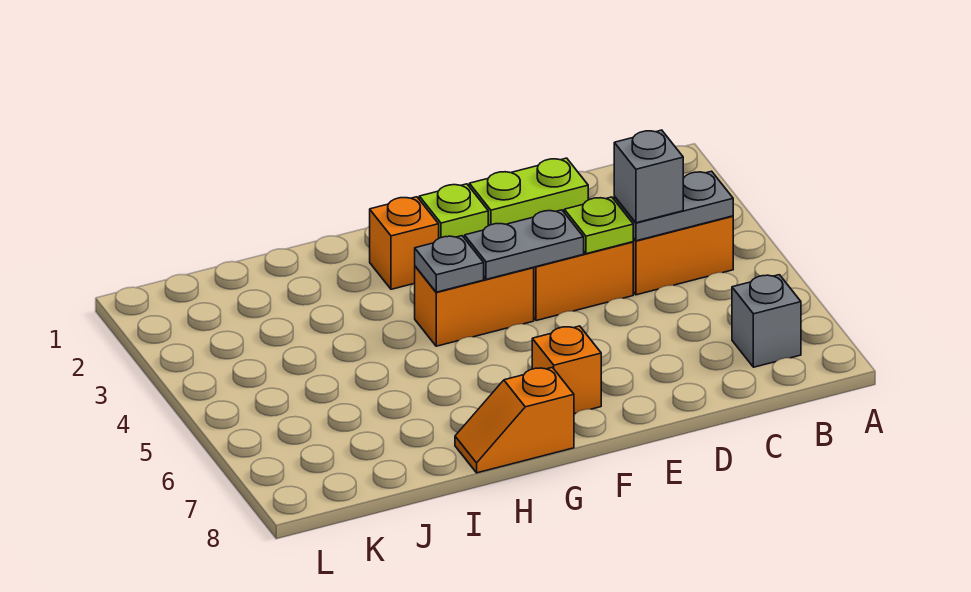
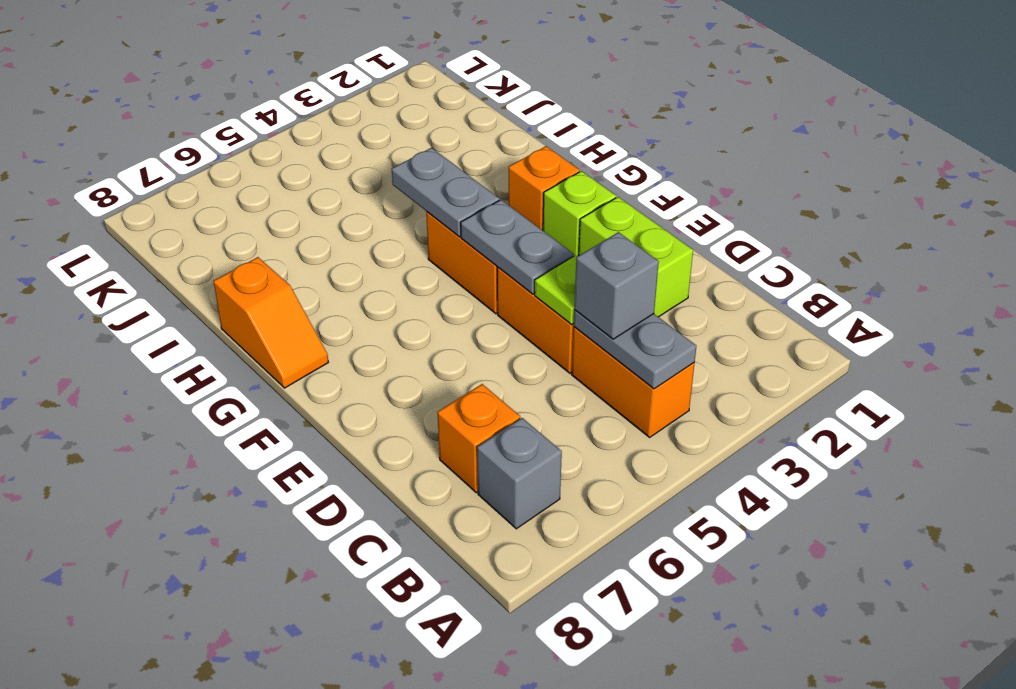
orange 1x1 brick [532,326,601,414] -> orange 1x1 brick moved to [437,384,520,493]
grey 1x1 plate [415,236,484,292] -> grey 1x2 plate [392,148,499,237]
orange 1x2 slope [455,367,574,473] -> orange 1x2 slope turned to [213,257,328,388]

